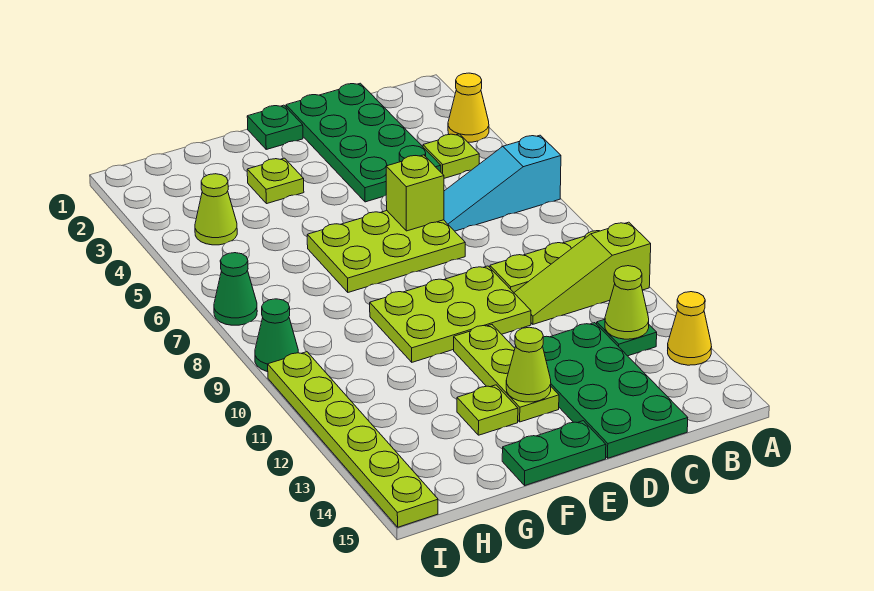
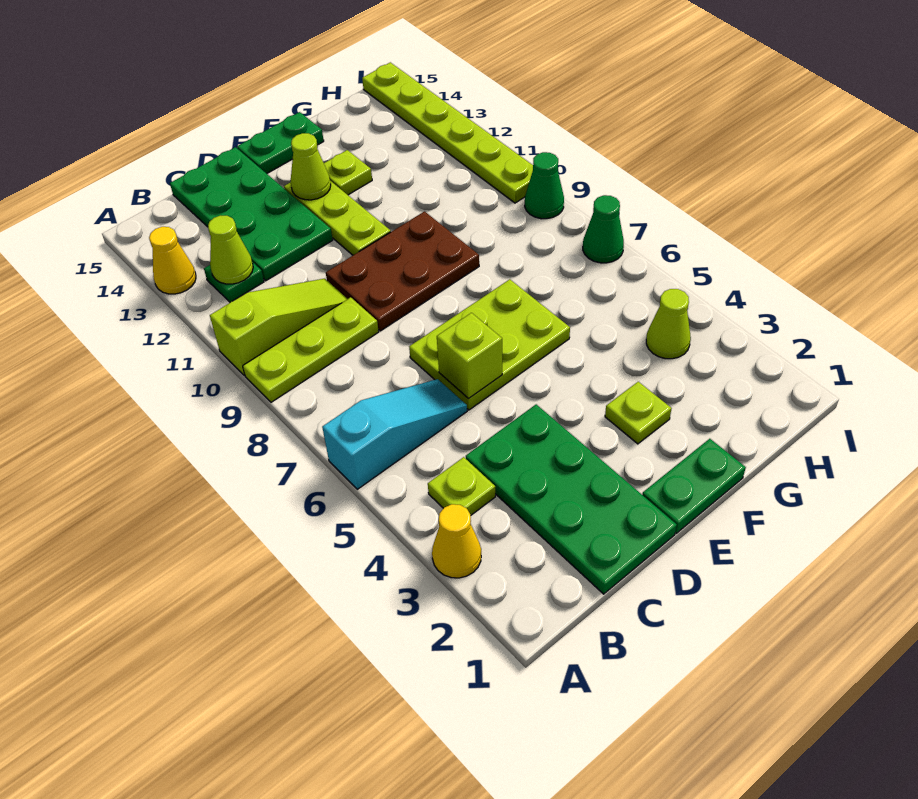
lime 2x3 plate [370,266,531,362] -> brown 2x3 plate [326,212,479,331]
green 1x1 plate [247,105,303,149] -> green 1x2 plate [642,439,746,533]

